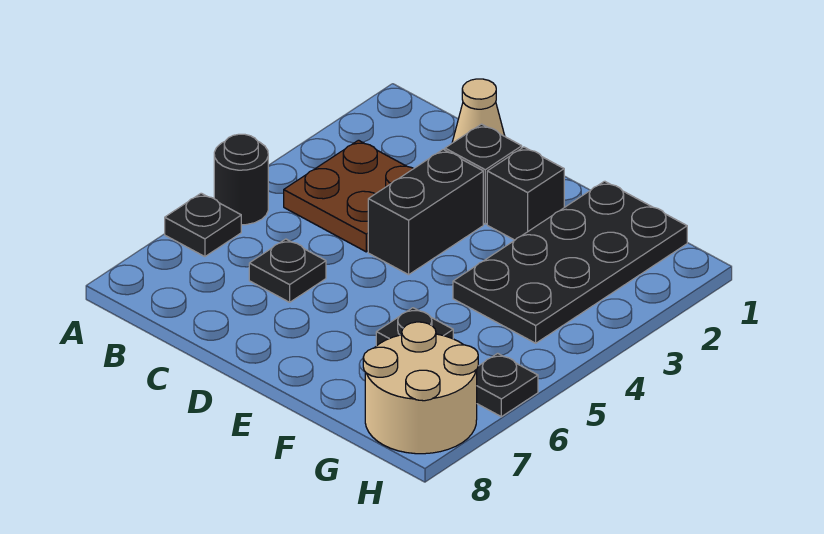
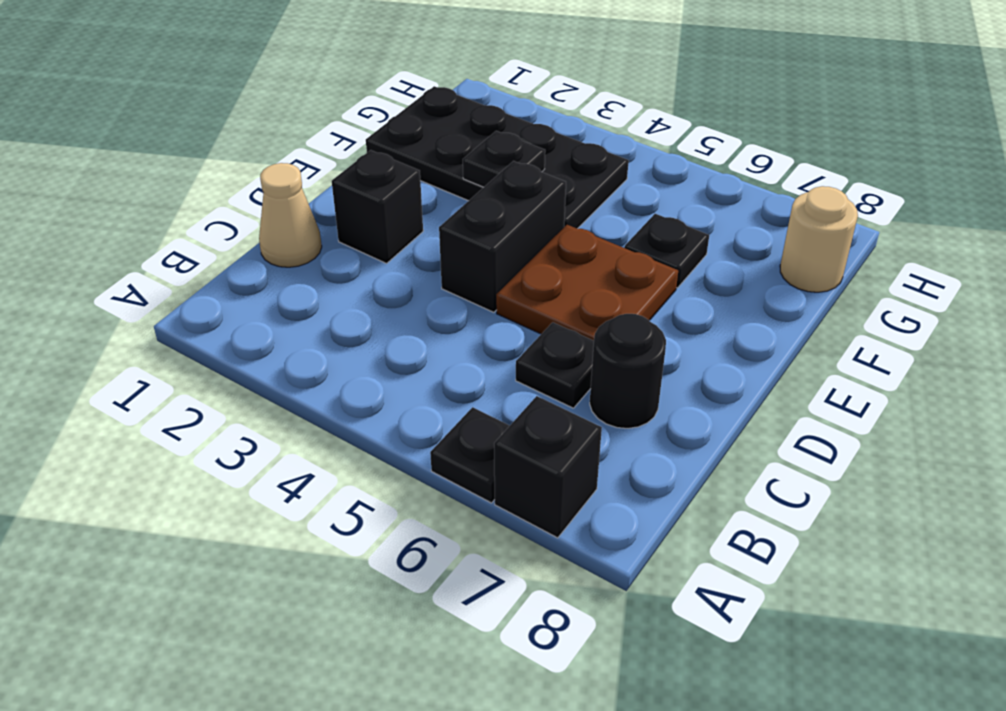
black 1x1 round brick [214,134,268,225] -> black 1x1 round brick moved to [590,314,666,428]
brown 2x2 plate [284,140,413,252] -> brown 2x2 plate moved to [496,225,678,340]
black 1x2 brick [368,149,483,275] -> black 1x2 brick turned to [439,161,566,312]
black 1x1 brick [487,147,564,240] -> black 1x1 brick moved to [494,396,602,538]
tan 2x2 round brick [363,322,478,454] -> tan 1x1 round brick [780,186,858,292]
black 1x1 plate [477,353,538,417] -> black 1x1 plate moved to [463,131,545,187]

